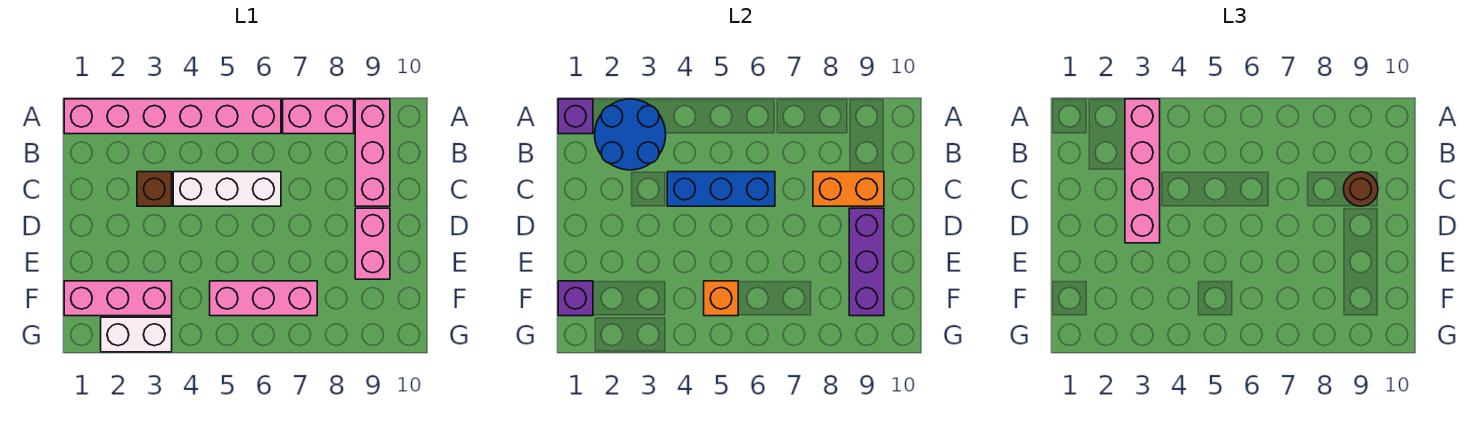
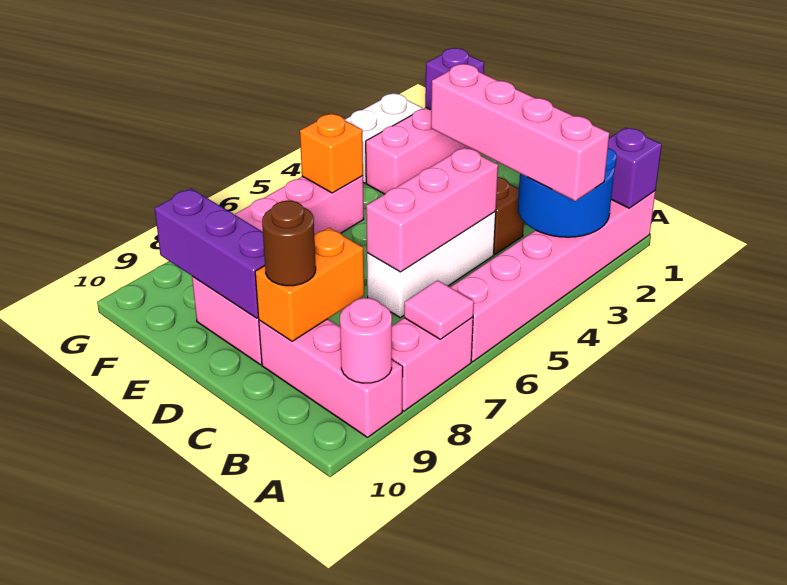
none -> pink 1x1 tile [404,280,474,339]
none -> pink 1x1 round brick [340,298,392,383]
blue 1x3 brick [667,172,775,206] -> pink 1x3 brick [366,147,498,272]

